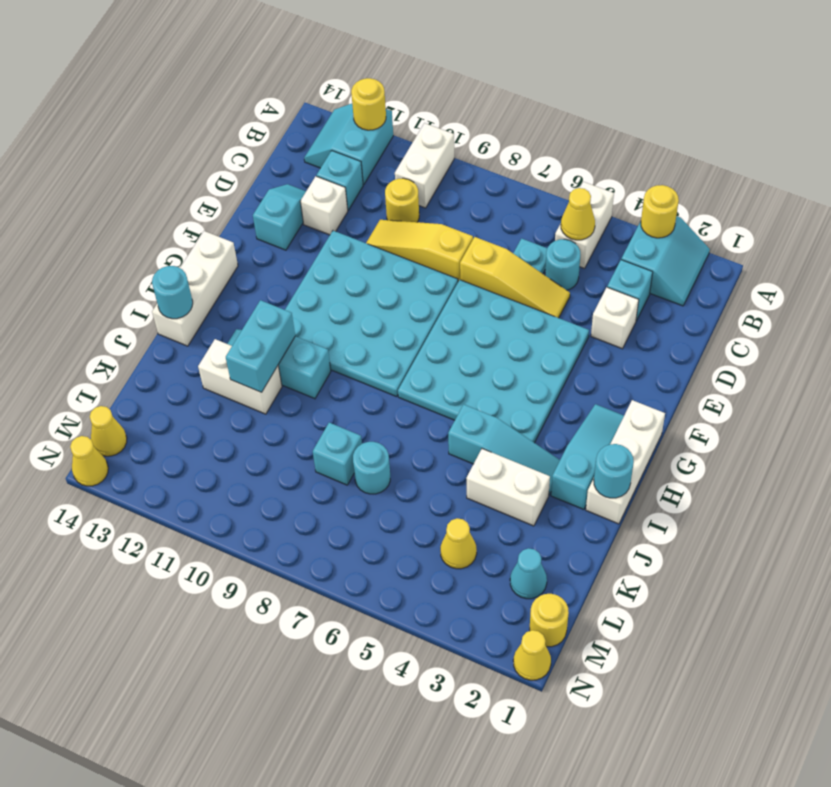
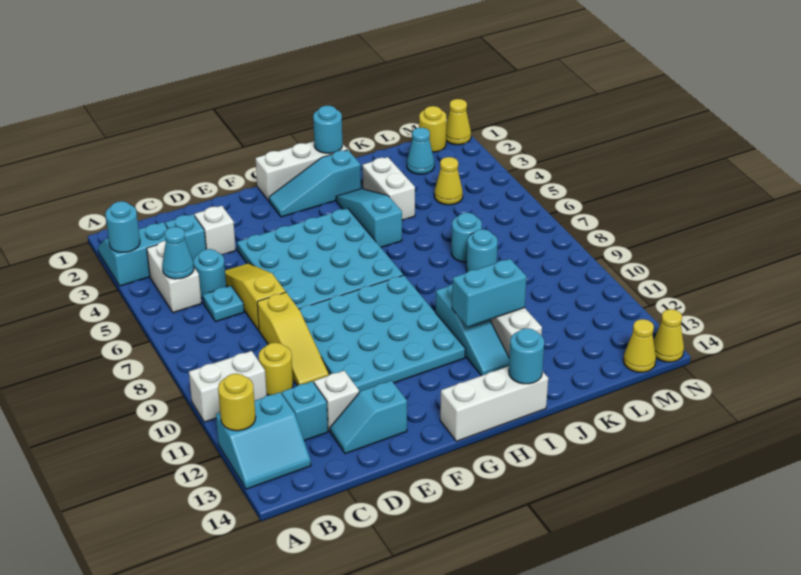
yellow 1x1 round brick [641,185,679,238] -> cyan 1x1 round brick [105,201,140,252]
white 1x2 brick [555,182,614,268] -> white 1x2 brick turned to [147,241,202,313]
yellow 1x1 cone [561,188,595,240] -> cyan 1x1 cone [162,227,194,279]
cyan 1x1 brick [313,423,362,485] -> cyan 1x1 round brick [466,229,498,272]

